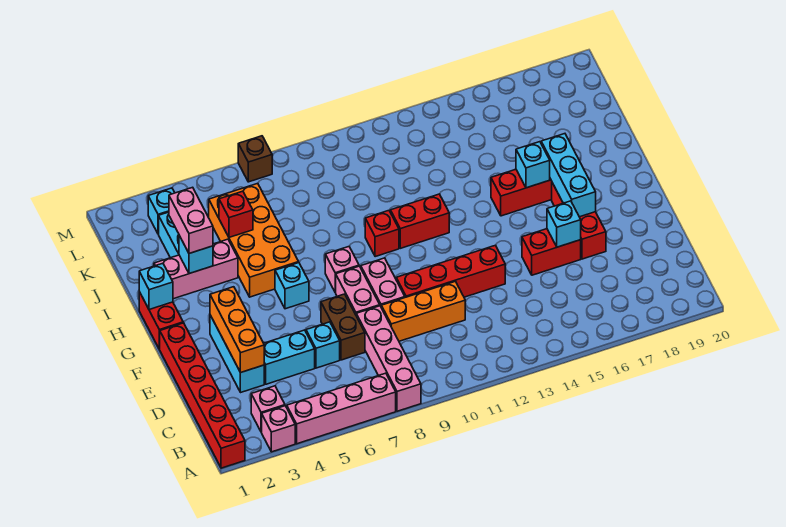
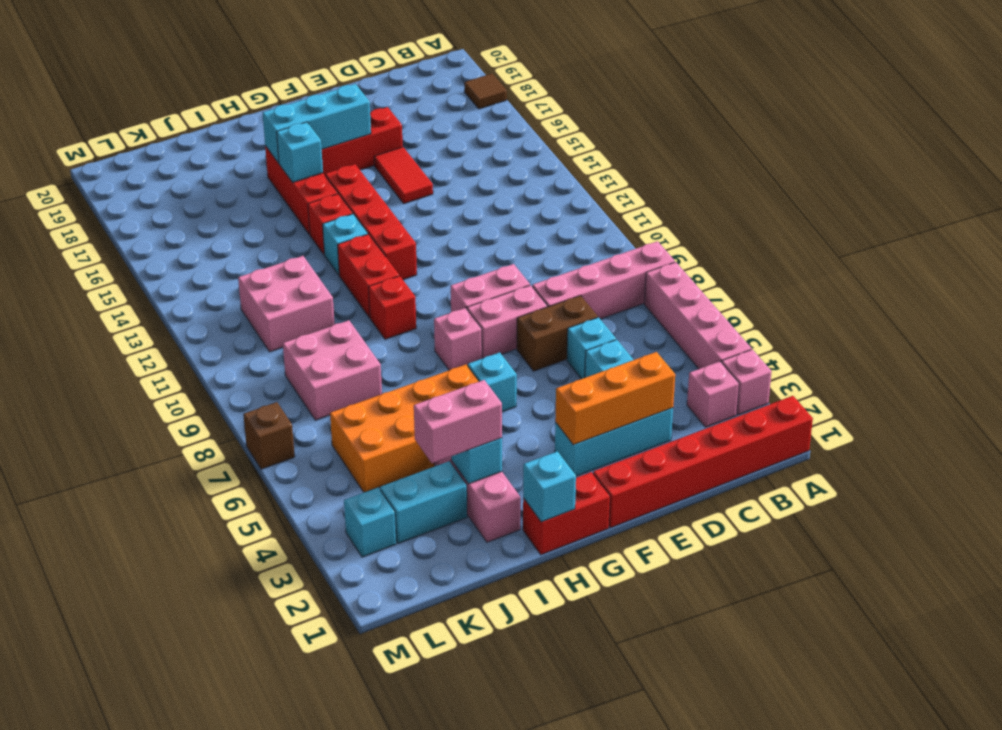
none -> brown 1x1 tile [464,74,507,109]
orange 1x3 brick [381,281,465,341] -> none
red 1x4 brick [396,245,505,297] -> red 1x4 brick moved to [325,164,417,280]
red 1x2 brick [522,229,581,275] -> red 1x2 tile [374,147,433,204]
cyan 1x1 brick [547,201,581,247] -> cyan 1x1 brick moved to [323,214,368,275]
red 1x1 brick [219,191,253,237] -> red 1x1 brick moved to [308,194,353,255]
none -> pink 2x2 brick [283,320,382,420]
none -> pink 2x2 brick [238,256,334,352]

